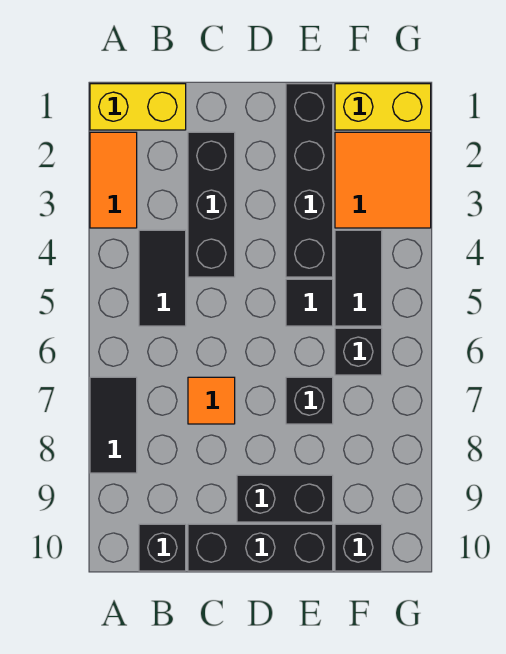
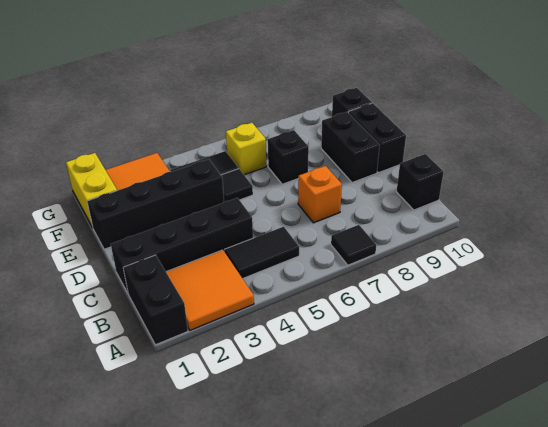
yellow 1x2 brick [90,84,186,130] -> black 1x2 brick [123,255,188,345]
orange 1x2 tile [90,132,137,228] -> orange 2x2 tile [166,250,254,330]
black 1x2 tile [90,377,137,473] -> black 1x1 tile [331,225,376,265]
black 1x3 brick [188,132,235,277] -> black 1x4 brick [111,198,253,293]
orange 1x1 tile [188,377,235,424] -> orange 1x1 brick [298,166,342,223]
black 1x3 brick [188,524,333,571] -> black 1x2 brick [348,103,406,173]
black 1x1 brick [335,328,382,375] -> yellow 1x1 brick [226,123,266,175]

